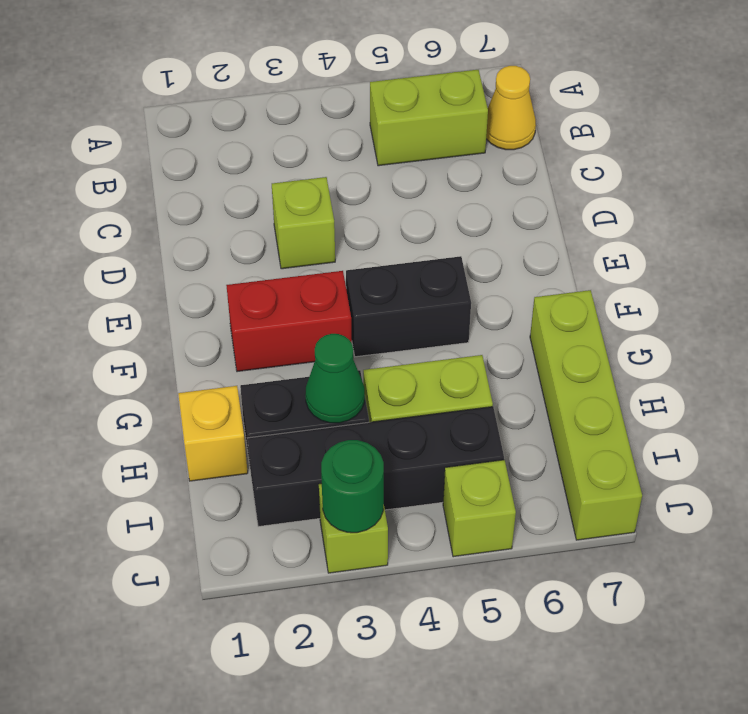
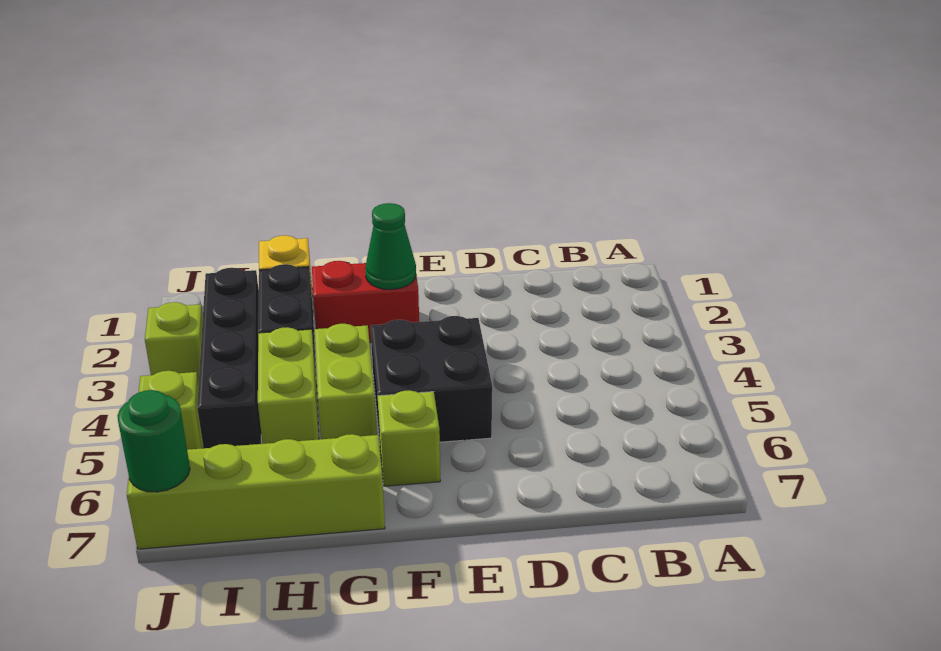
lime 1x2 brick [370,70,488,166] -> lime 1x2 brick moved to [315,324,377,439]
yellow 1x1 cone [486,66,536,150] -> none
lime 1x1 brick [272,177,335,269] -> lime 1x1 brick moved to [378,390,440,486]
red 1x2 brick [226,271,352,372] -> red 1x2 brick turned to [312,261,419,343]
black 1x2 brick [346,256,471,357] -> black 2x2 brick [371,316,492,442]
green 1x1 cone [305,334,365,423] -> green 1x1 cone moved to [365,203,416,289]
green 1x1 round brick [321,440,384,533] -> green 1x1 round brick moved to [117,390,190,492]

